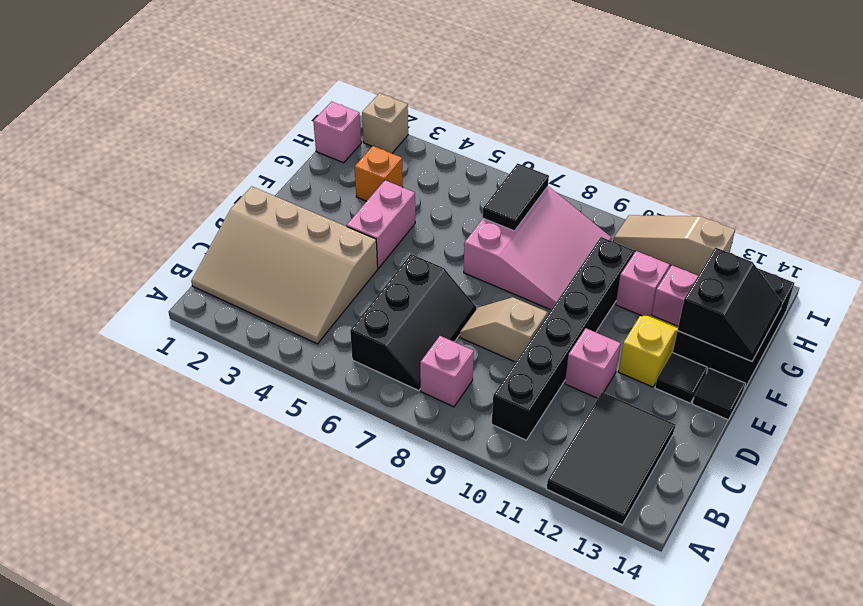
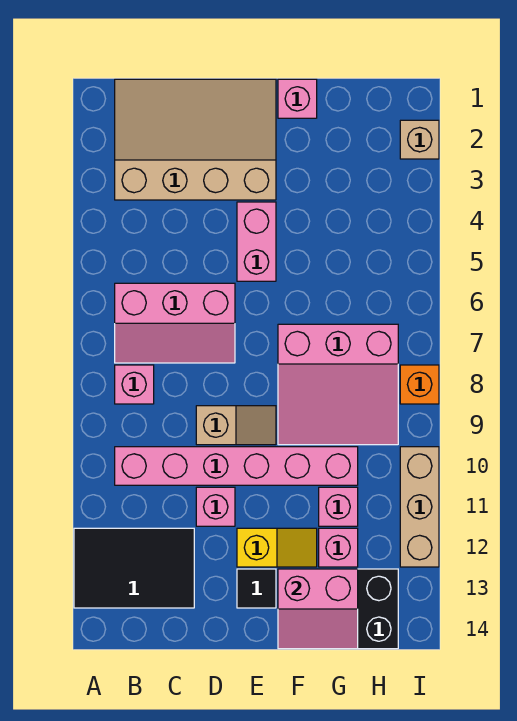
tan 3x4 slope [191,186,378,344] -> tan 3x4 slope turned to [115,79,276,200]
black 2x3 slope [350,254,476,391] -> pink 2x3 slope [115,283,235,363]
black 1x6 brick [492,237,634,440] -> pink 1x6 brick [115,447,358,485]
tan 1x2 slope [460,297,548,362] -> tan 1x2 slope turned to [196,406,276,445]
pink 1x2 brick [347,180,415,268] -> pink 1x2 brick turned to [237,202,276,281]
black 1x1 tile [692,368,745,420] -> none
black 2x2 slope [677,248,782,361] -> pink 2x2 slope [278,569,358,649]
orange 1x1 brick [355,146,403,201] -> orange 1x1 brick moved to [400,365,439,404]
black 1x2 tile [483,163,549,231] -> none
pink 1x1 brick [313,102,361,163] -> pink 1x1 brick moved to [278,79,317,118]
tan 1x3 slope [613,215,735,275] -> tan 1x3 brick [400,447,439,567]

